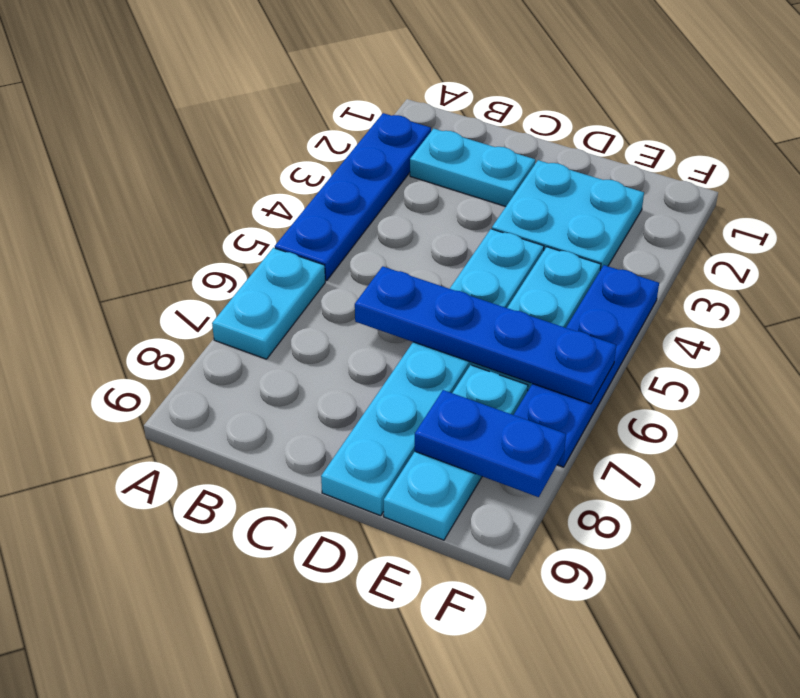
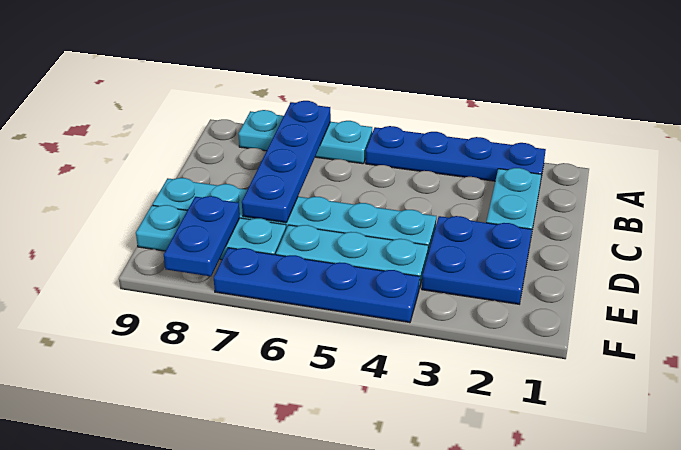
cyan 1x2 plate [212,248,325,359] -> cyan 1x3 plate [238,110,372,164]
blue 1x4 plate [355,266,616,404] -> blue 1x4 plate moved to [242,101,331,223]
cyan 2x2 plate [492,160,644,270] -> blue 2x2 plate [422,216,532,304]

